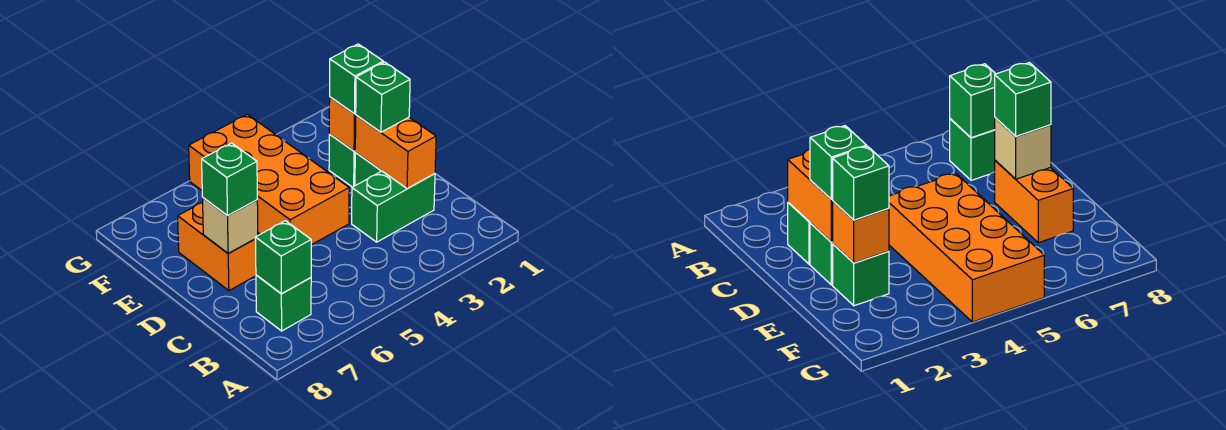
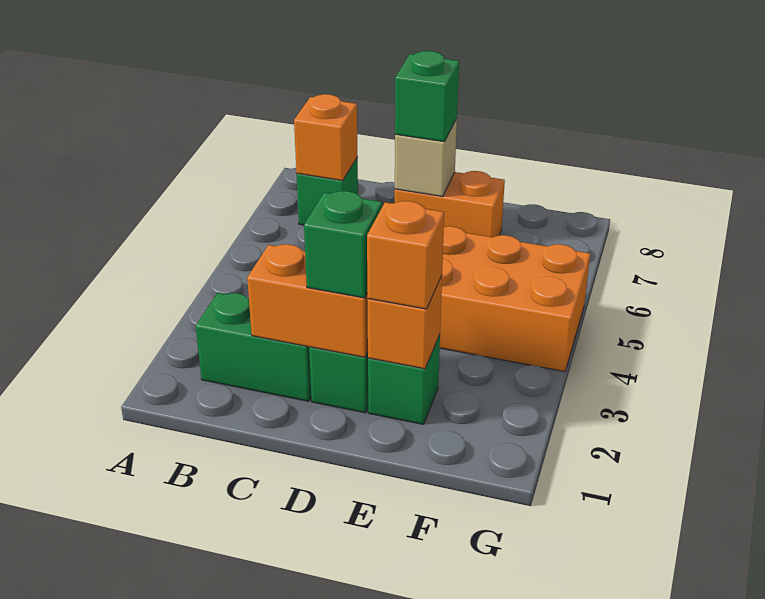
green 1x1 brick [255,221,311,294] -> orange 1x1 brick [294,94,358,181]
green 1x2 brick [352,171,435,242] -> green 1x2 brick turned to [196,293,311,401]
green 1x1 brick [330,44,383,114] -> orange 1x1 brick [367,201,444,309]

